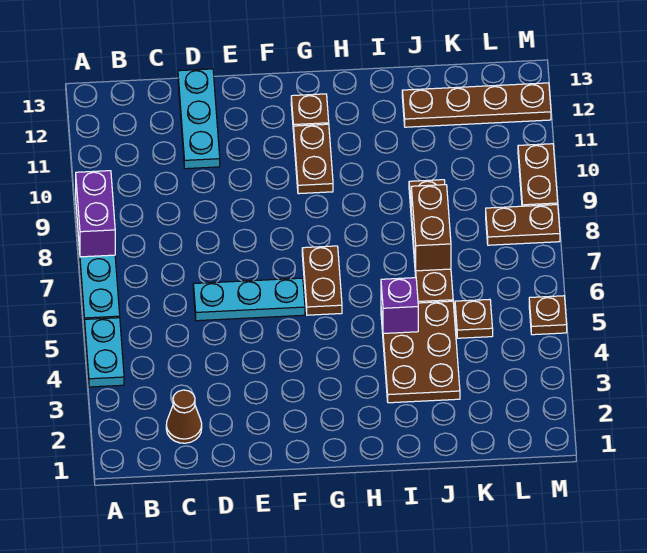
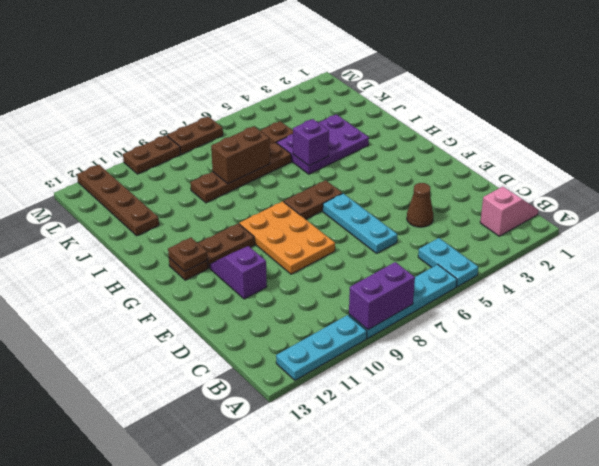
cyan 1x2 plate [85,318,124,387] -> cyan 1x2 plate turned to [418,238,478,287]
none -> pink 1x2 slope [480,187,538,236]
brown 1x1 cone [166,390,202,443] -> brown 1x1 cone moved to [407,183,433,227]
cyan 1x3 plate [178,69,220,169] -> cyan 1x3 plate moved to [276,315,367,380]
none -> orange 2x3 plate [239,201,335,274]
none -> purple 1x2 slope [210,246,267,299]
brown 2x3 plate [381,301,460,403] -> purple 2x3 plate [277,114,369,174]
brown 1x2 plate [486,205,560,245] -> brown 1x2 plate turned to [167,117,223,154]
brown 1x1 plate [529,296,567,335] -> brown 1x1 plate moved to [168,238,208,271]

